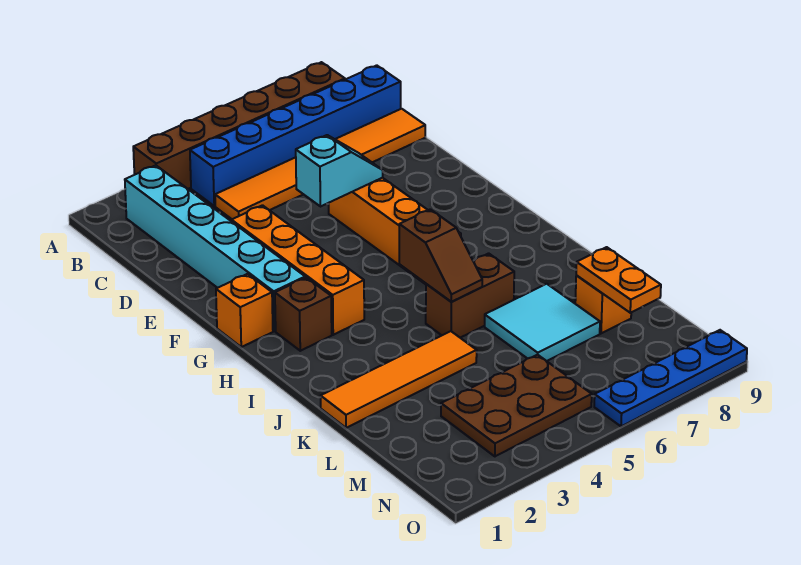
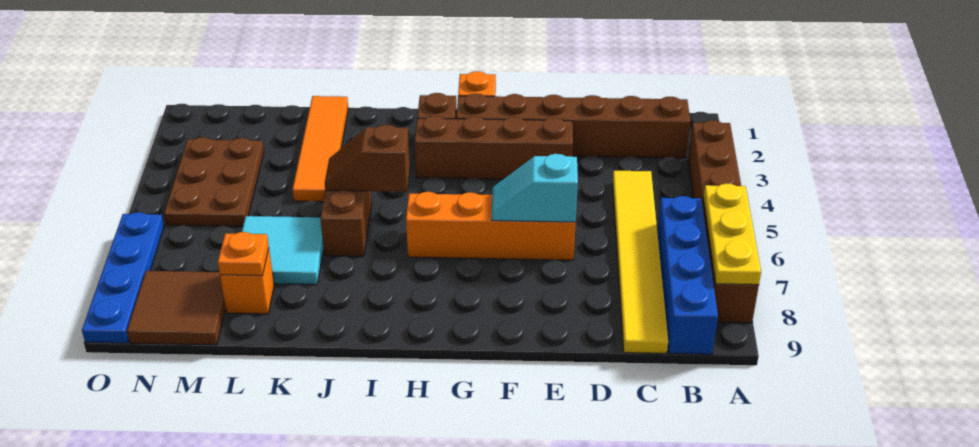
none -> yellow 1x3 plate [703,184,761,285]
cyan 1x6 brick [125,165,305,331] -> brown 1x6 brick [456,94,690,158]
blue 1x6 brick [190,65,401,206] -> blue 1x4 brick [657,196,718,354]
orange 1x6 tile [215,109,425,219] -> yellow 1x6 tile [613,171,668,353]
orange 1x4 brick [232,205,364,335] -> brown 1x4 brick [415,116,573,179]
cyan 1x2 slope [296,135,383,207] -> cyan 1x2 slope turned to [492,154,578,222]
orange 1x2 plate [576,247,661,313] -> orange 1x1 plate [218,232,269,276]
none -> brown 2x2 tile [127,271,226,345]

